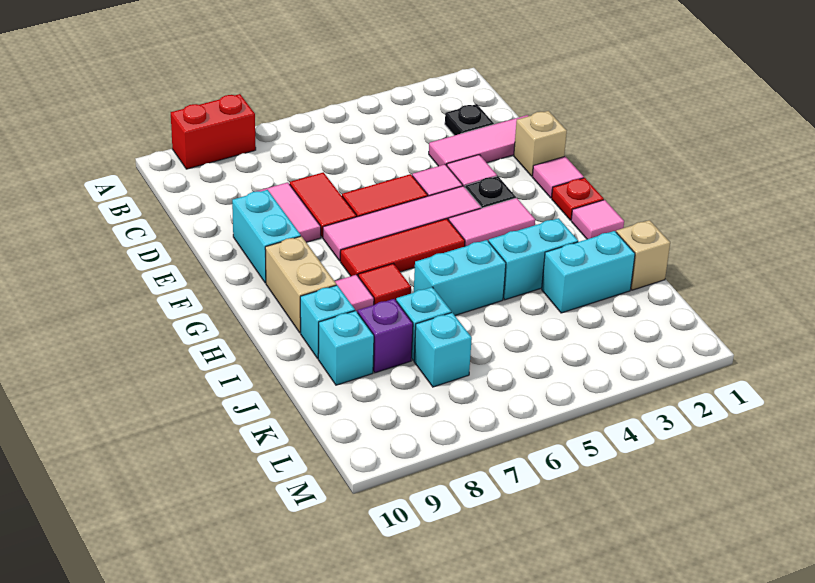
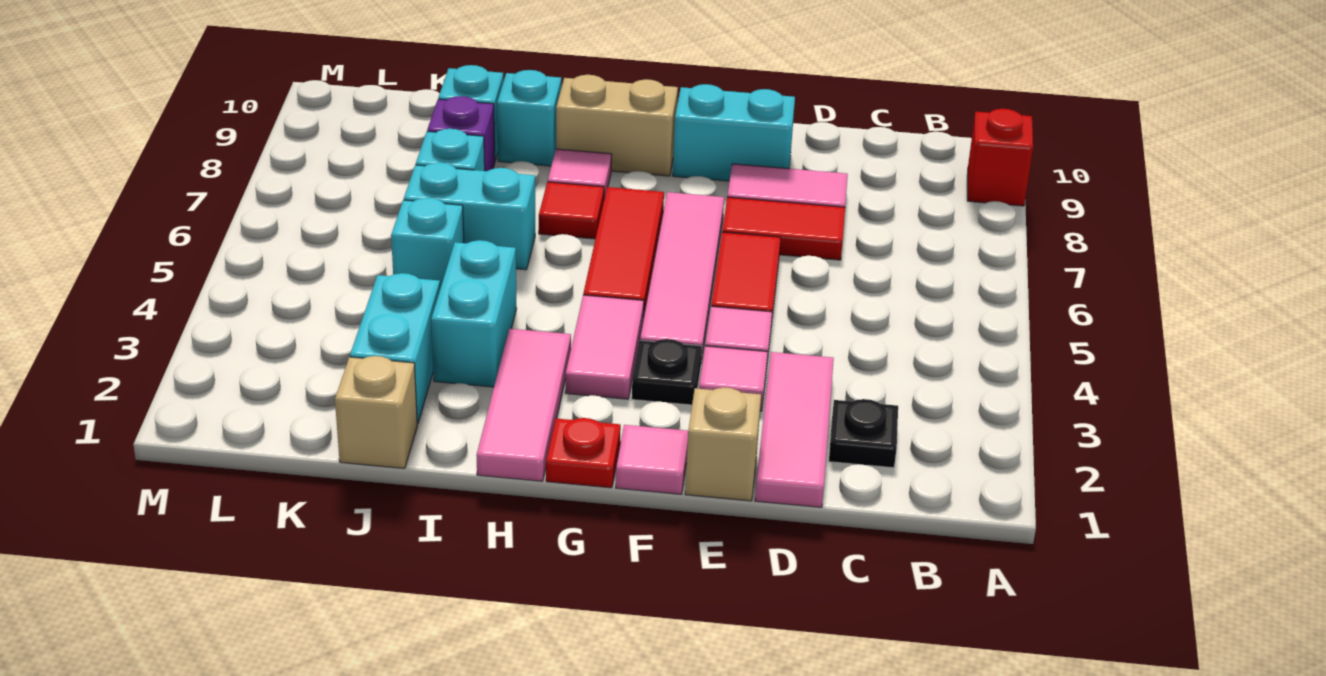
red 1x2 brick [171,94,256,169] -> red 1x1 brick [967,109,1033,206]
pink 1x1 tile [571,200,624,239] -> pink 1x3 tile [476,329,571,481]
cyan 1x2 brick [414,240,506,315] -> cyan 1x2 brick turned to [404,163,535,270]
cyan 1x1 brick [414,313,472,387] -> cyan 1x1 brick moved to [391,198,464,289]

